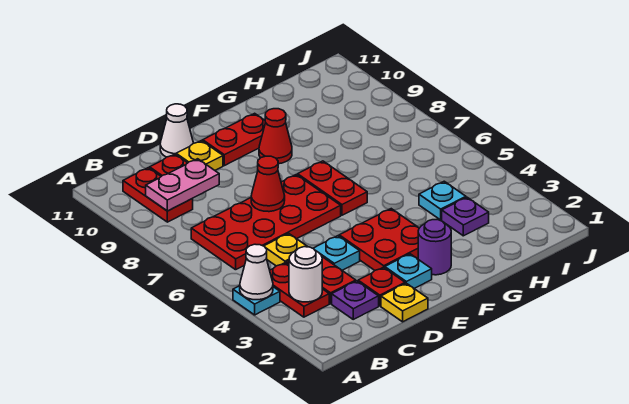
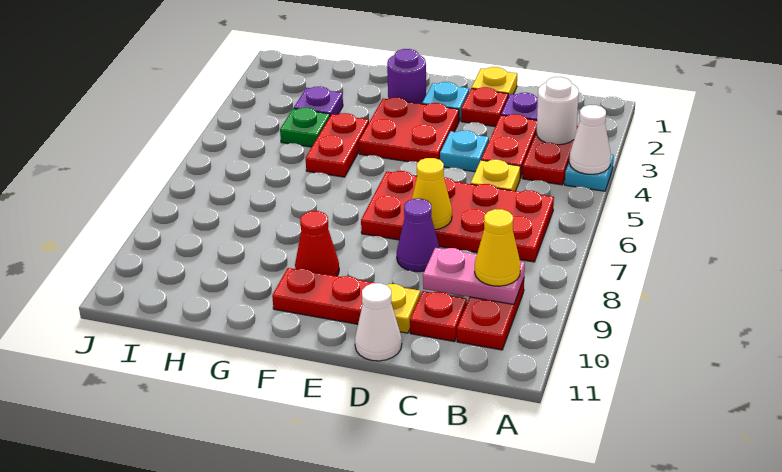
none -> yellow 1x1 cone [475,209,521,286]
red 1x1 cone [251,156,285,212] -> yellow 1x1 cone [412,158,452,230]
none -> purple 1x1 cone [397,199,439,272]
red 1x2 plate [298,161,367,215] -> red 1x2 plate moved to [306,113,369,177]
cyan 1x1 plate [419,181,466,220] -> green 1x1 plate [280,108,330,147]

